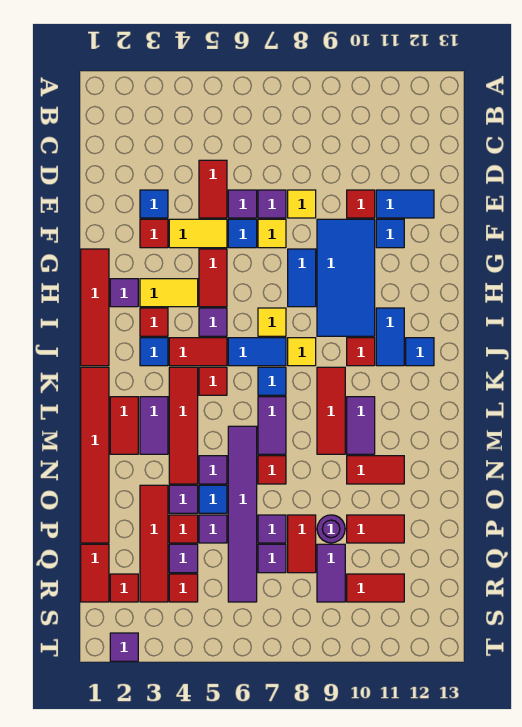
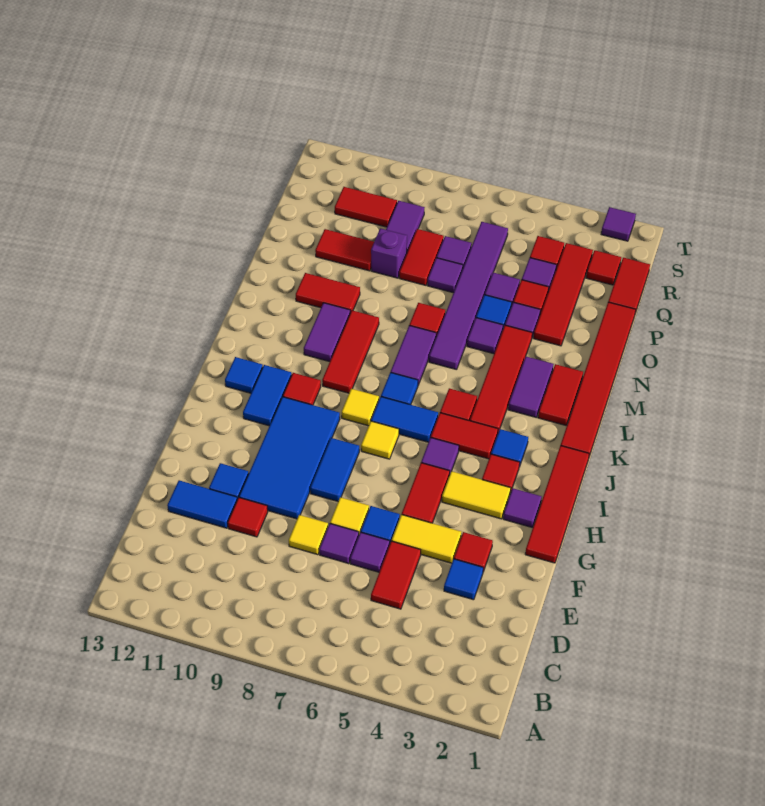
purple 1x1 round brick [317,515,345,543] -> purple 1x1 brick [371,228,407,278]

